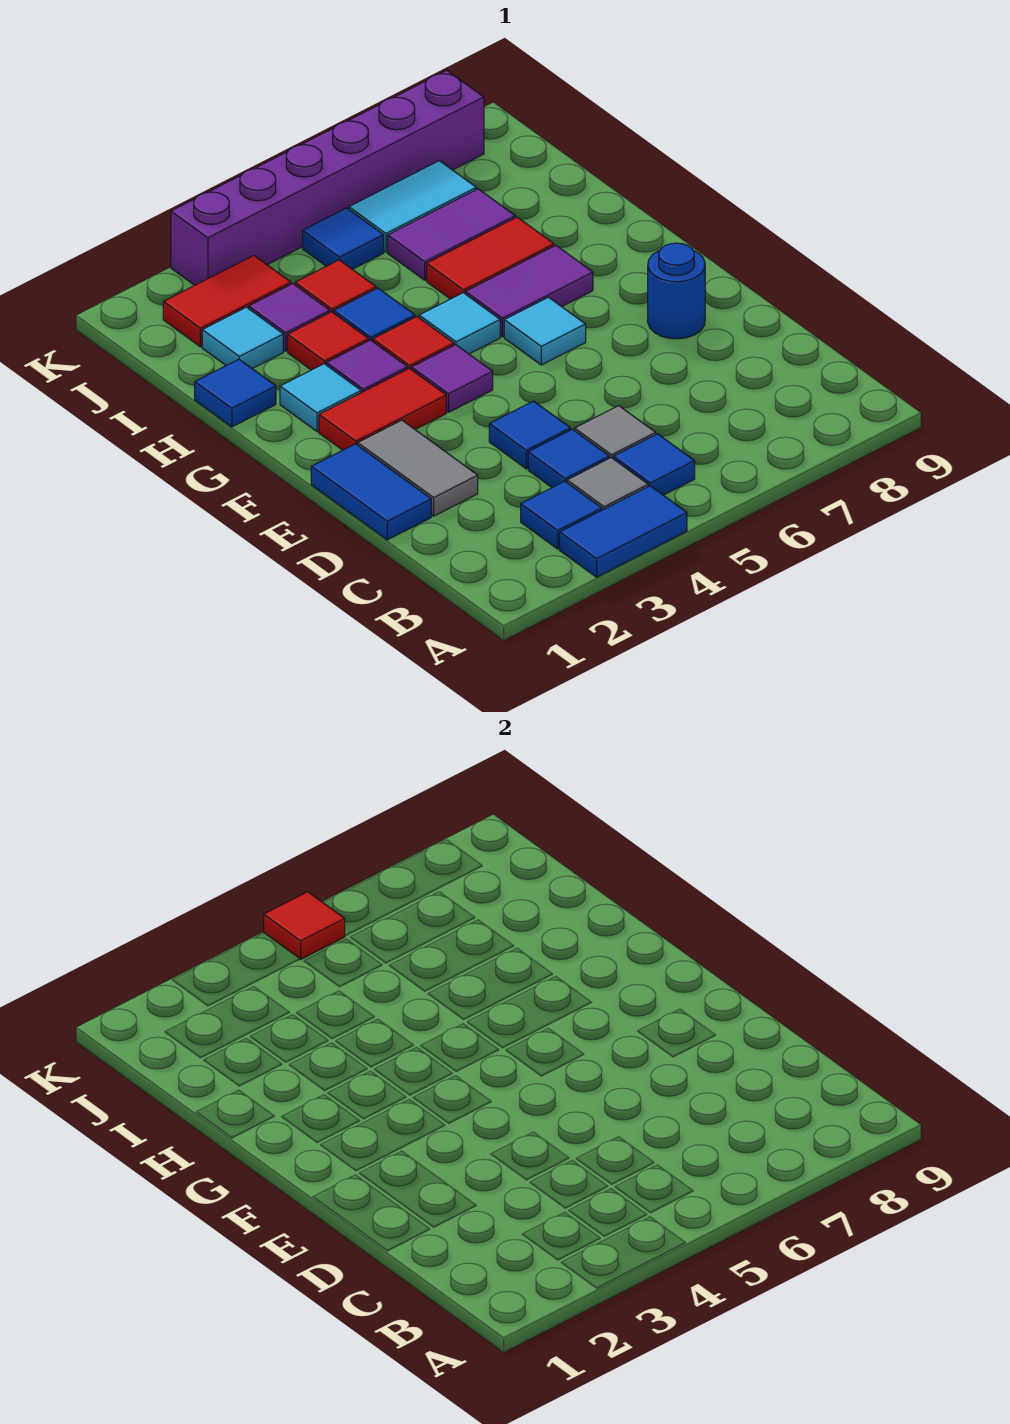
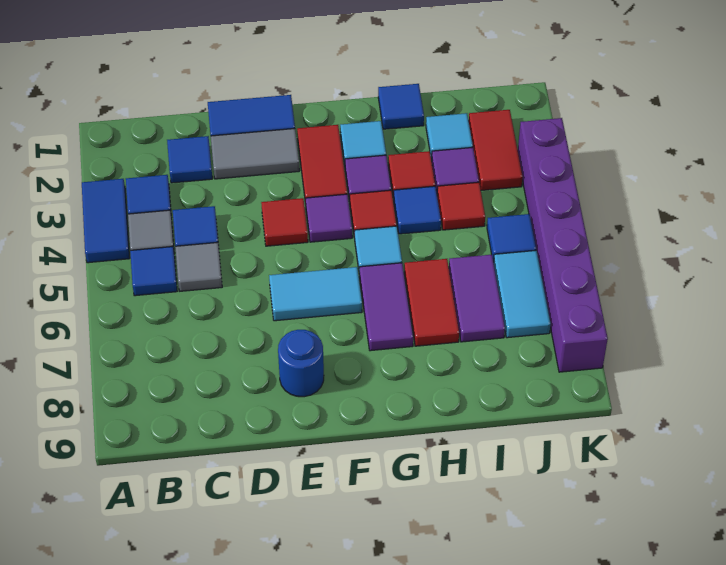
blue 1x1 tile [489,401,571,469] -> blue 1x1 tile moved to [167,136,212,183]
cyan 1x1 tile [504,297,586,365] -> cyan 1x2 tile [269,267,362,321]
red 1x1 tile [264,892,345,959] -> red 1x1 tile moved to [261,198,308,246]

